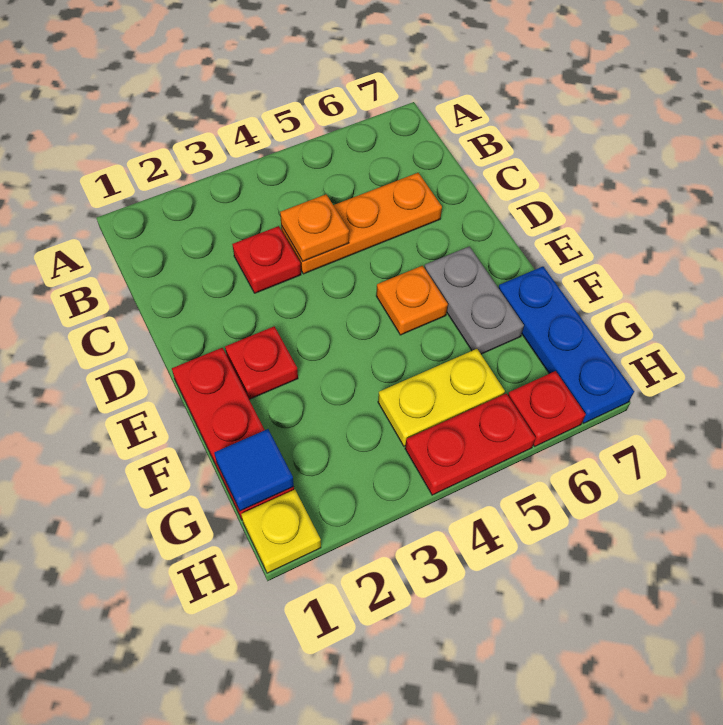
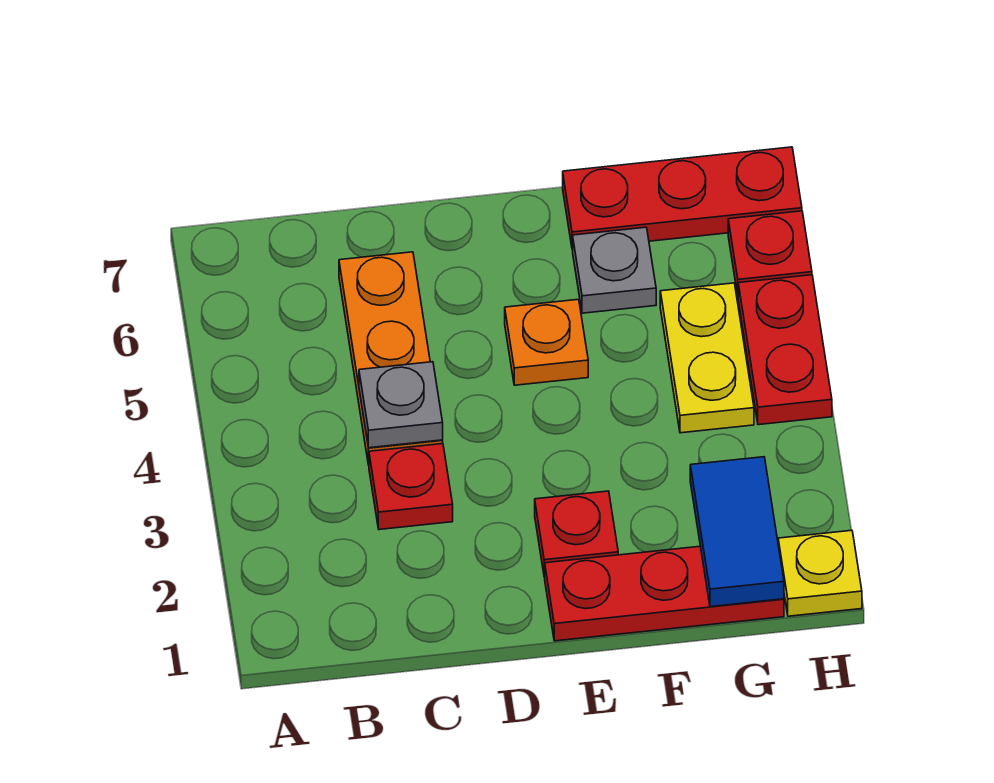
orange 1x1 plate [280,194,349,261] -> grey 1x1 plate [359,362,443,448]
grey 1x2 plate [425,246,524,354] -> grey 1x1 plate [573,227,656,313]
blue 1x3 plate [499,267,634,423] -> red 1x3 plate [563,147,802,249]
blue 1x1 tile [214,429,294,511] -> blue 1x2 tile [690,457,784,607]

